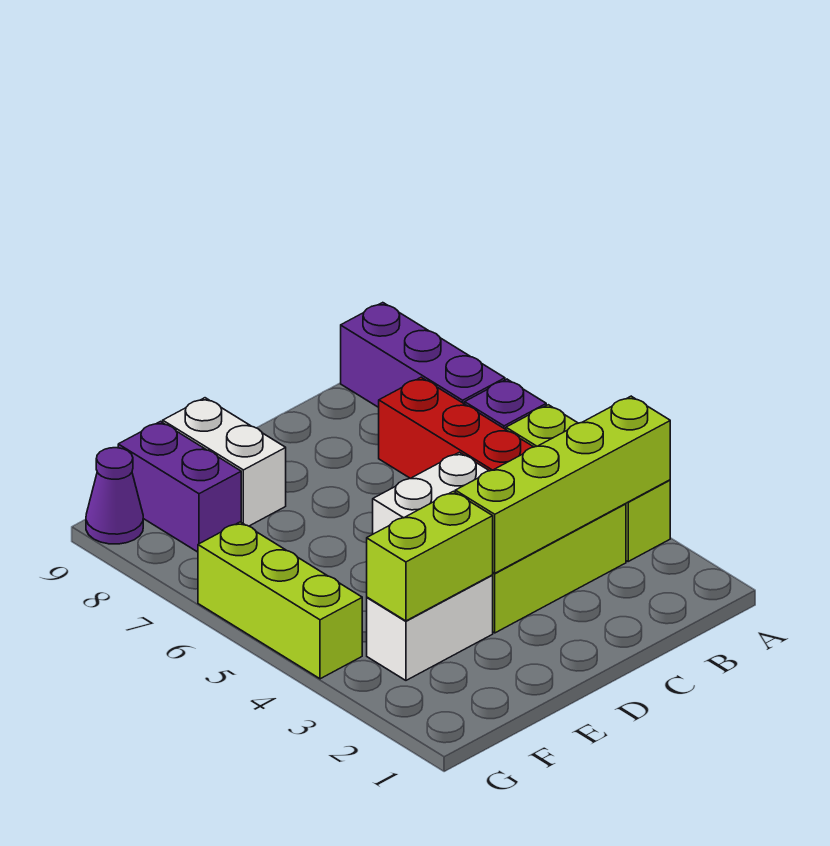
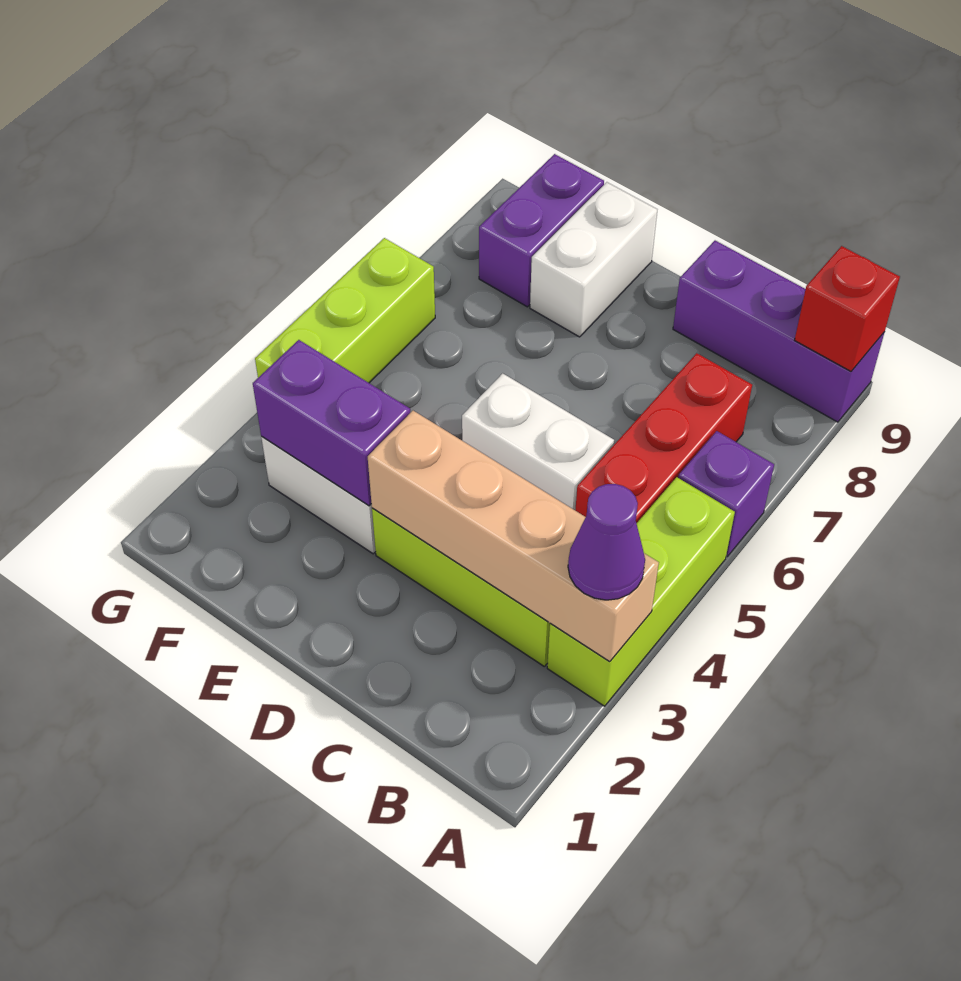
lime 1x4 brick [455,396,670,573] -> tan 1x4 brick [368,411,659,662]
purple 1x3 brick [341,303,505,407] -> purple 1x3 brick turned to [673,241,885,422]
none -> red 1x1 brick [795,246,900,371]
lime 1x2 brick [367,491,493,621] -> purple 1x2 brick [253,340,410,506]
purple 1x1 cone [86,448,143,544] -> purple 1x1 cone moved to [568,484,645,600]

